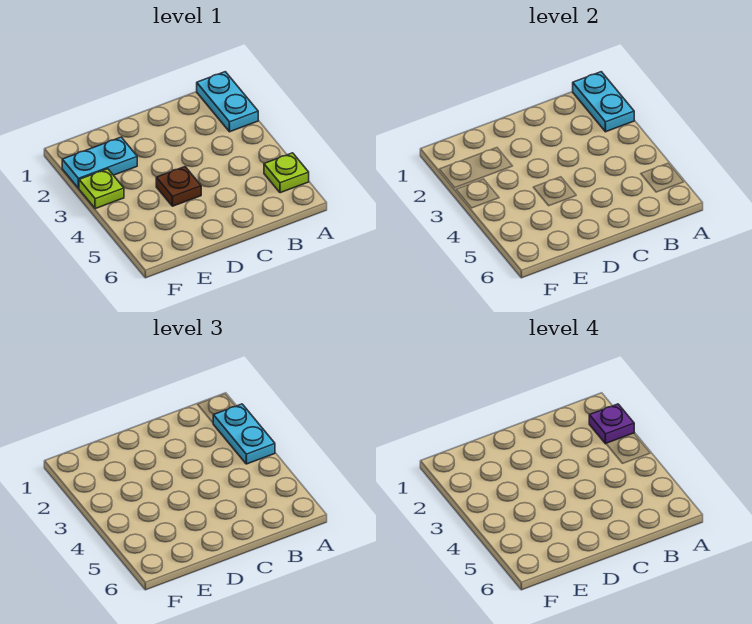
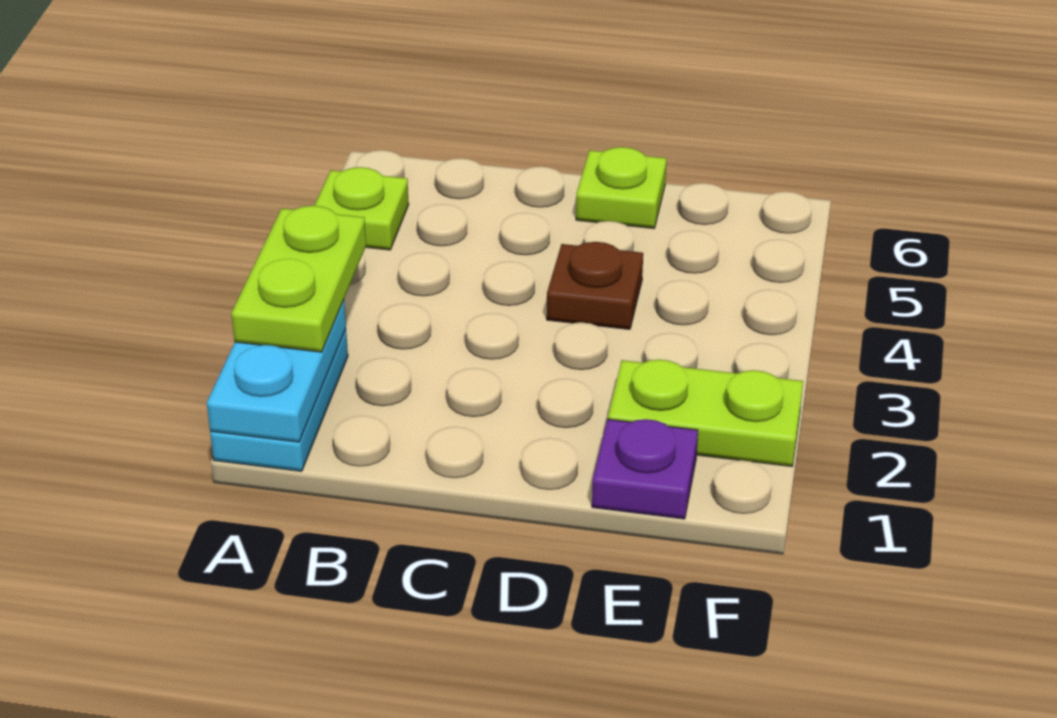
cyan 1x2 plate [213,404,275,464] -> lime 1x2 plate [231,206,366,352]
purple 1x1 plate [589,404,634,444] -> purple 1x1 plate moved to [592,419,698,519]
cyan 1x2 plate [62,137,137,188] -> lime 1x2 plate [608,360,803,467]
lime 1x1 plate [79,169,124,209] -> lime 1x1 plate moved to [576,147,666,228]

